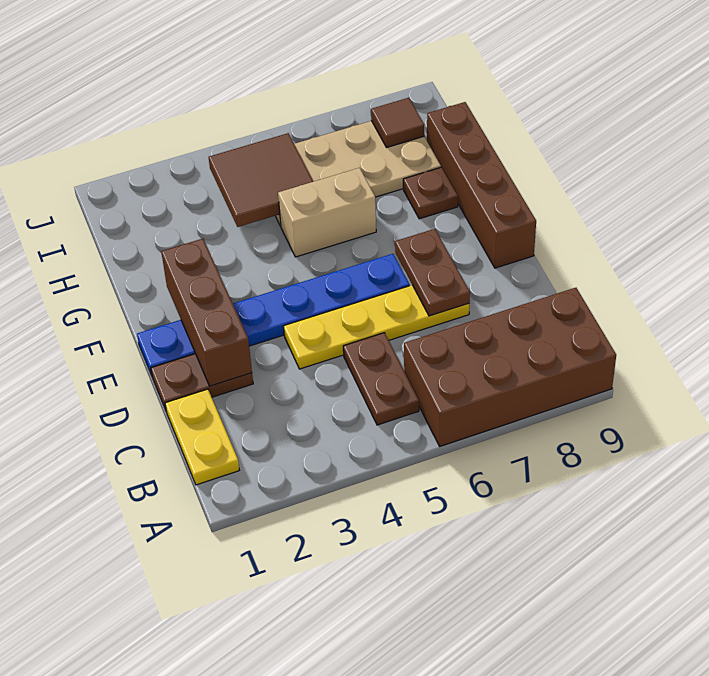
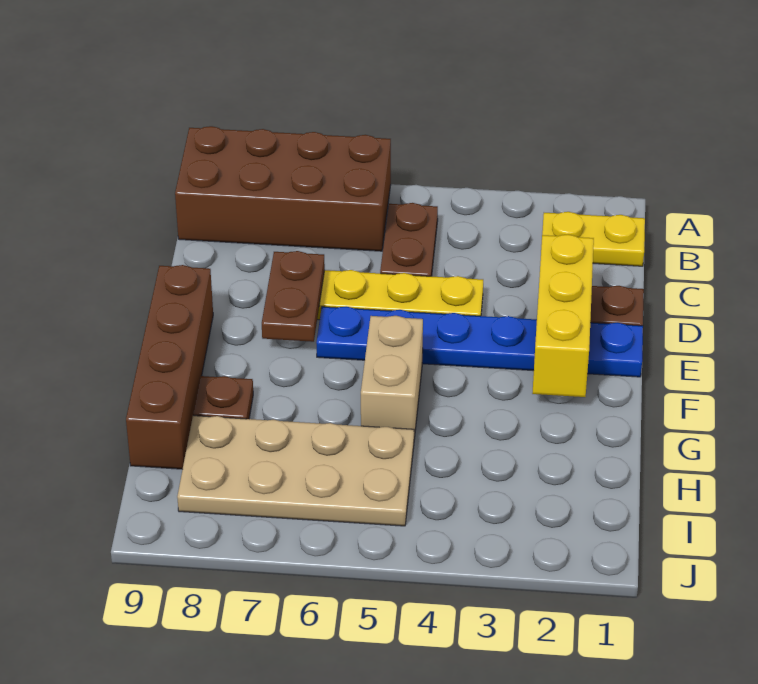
yellow 1x2 plate [165,389,239,485] -> yellow 1x2 plate turned to [542,212,645,266]
brown 1x3 brick [161,239,252,386] -> yellow 1x3 brick [532,234,594,397]
tan 1x2 brick [278,168,376,257] -> tan 1x2 brick turned to [361,316,423,439]
brown 2x2 tile [209,133,313,227] -> none
brown 1x1 tile [371,98,424,148] -> none

